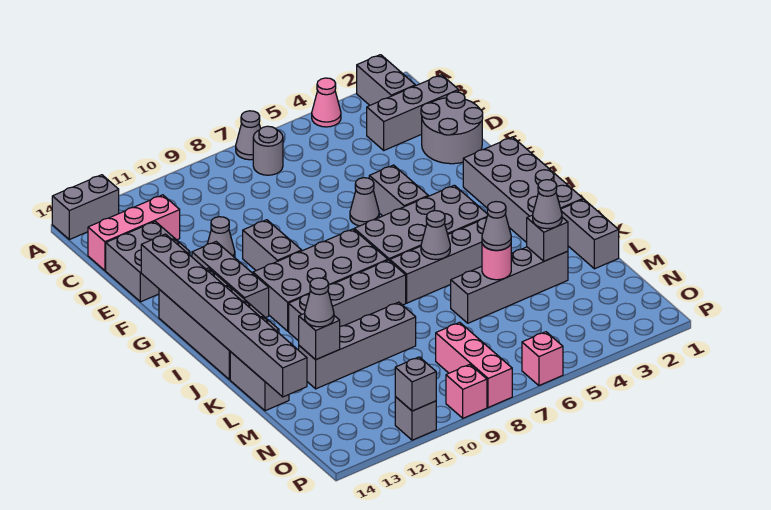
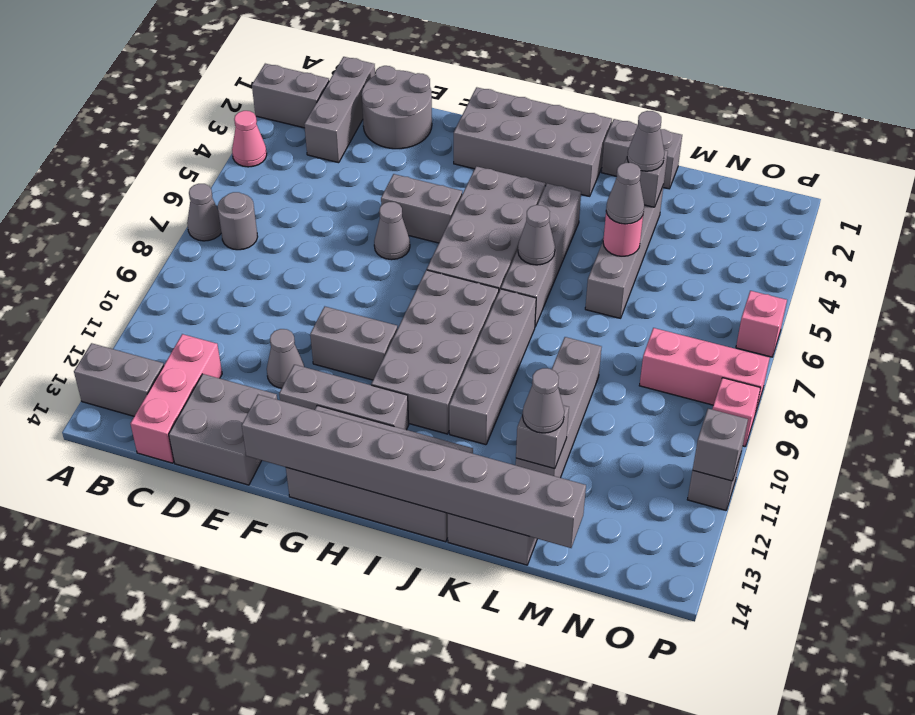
grey 1x2 brick [52,175,119,240] -> grey 1x2 brick turned to [74,343,164,416]

